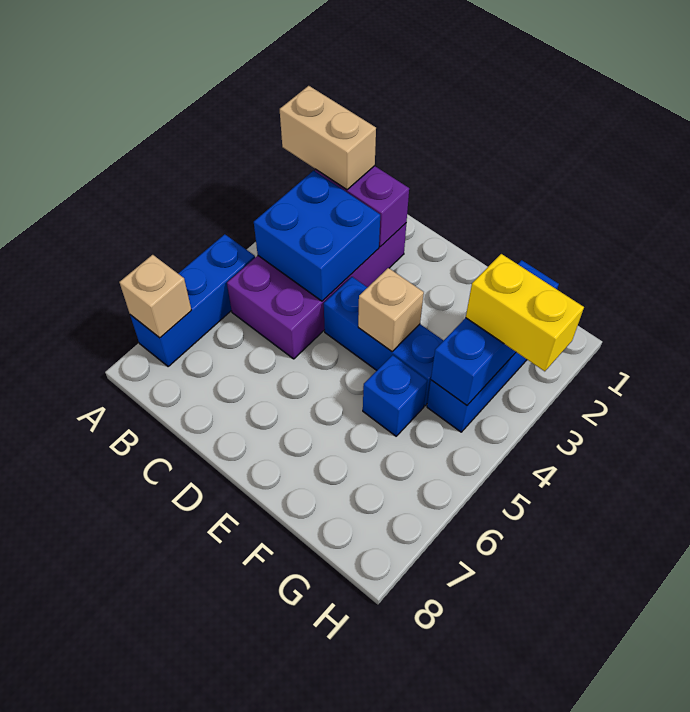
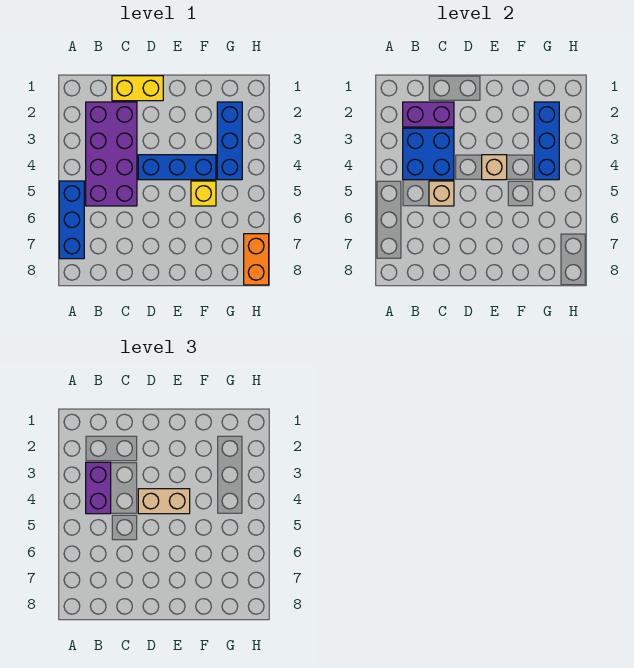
tan 1x2 brick [280,86,376,190] -> tan 1x2 brick moved to [138,489,190,514]
tan 1x1 brick [120,255,191,338] -> tan 1x1 brick moved to [429,181,454,206]
none -> purple 1x2 brick [86,462,111,514]
blue 1x1 brick [363,355,427,436] -> yellow 1x1 brick [191,181,216,206]
yellow 1x2 brick [466,254,584,371] -> yellow 1x2 brick moved to [112,76,163,101]
none -> orange 1x2 brick [244,234,269,285]

